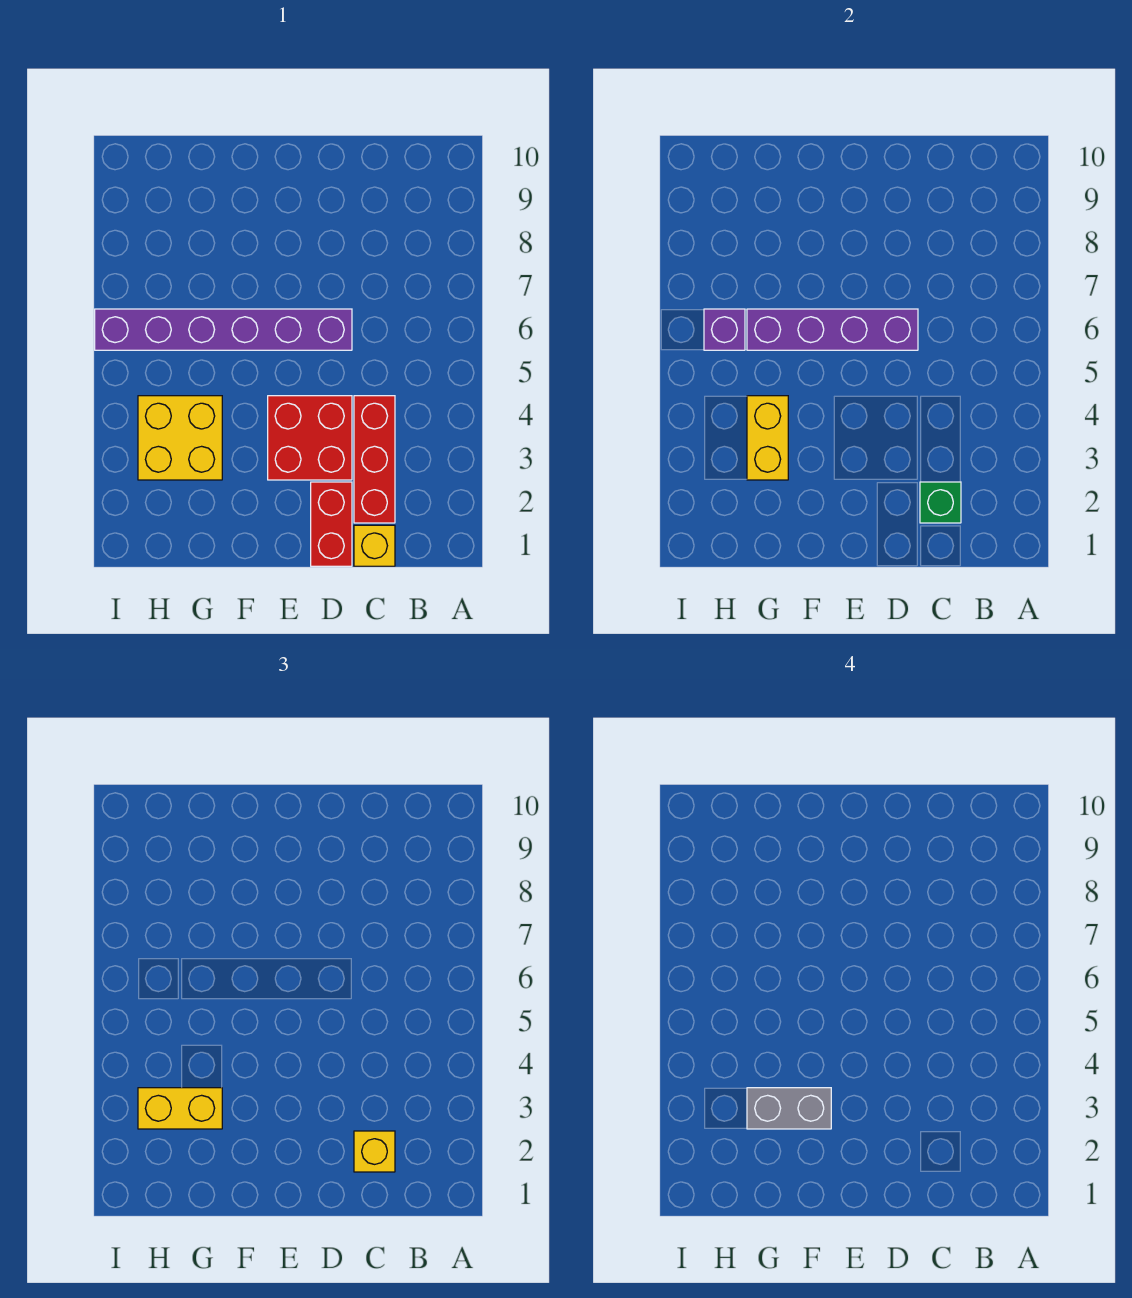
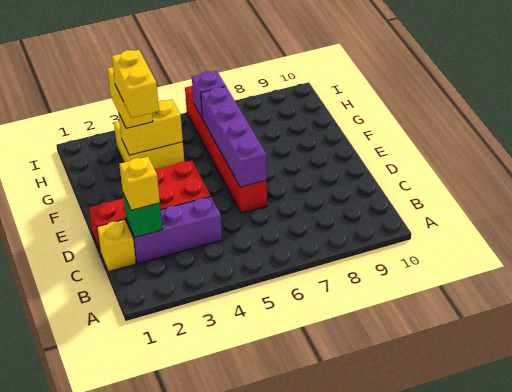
red 1x3 brick [354,396,395,523] -> purple 1x3 brick [126,197,222,263]
purple 1x6 brick [95,309,352,350] -> red 1x6 brick [185,86,267,213]
grey 1x2 brick [747,1088,831,1129] -> yellow 1x2 brick [112,50,159,118]

